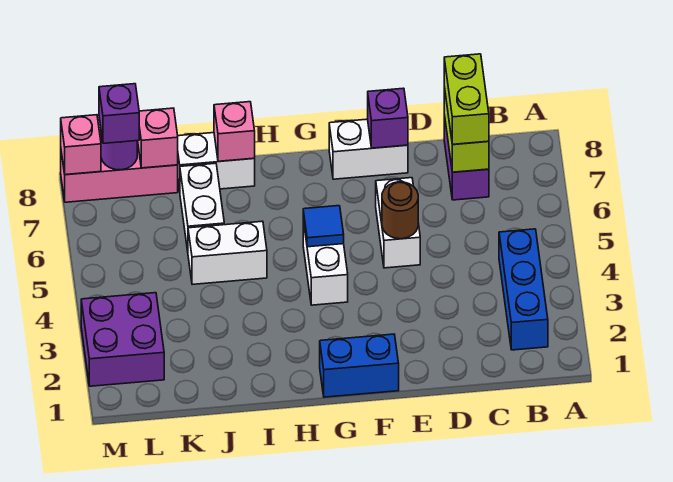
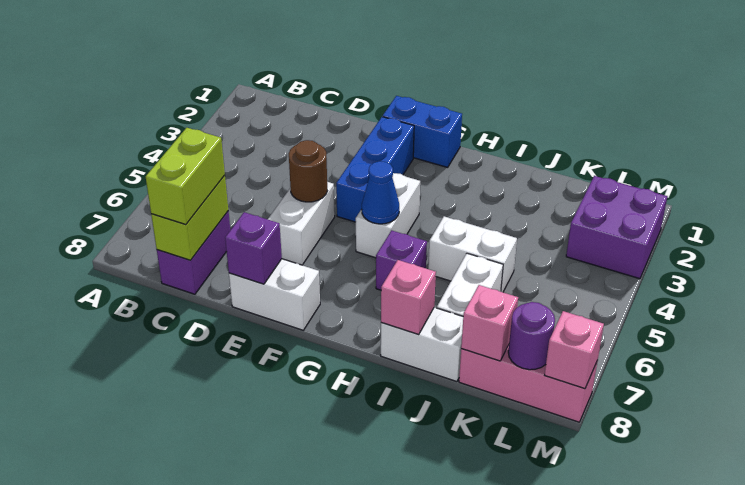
blue 1x3 brick [499,229,548,350] -> blue 1x3 brick moved to [336,117,414,222]
blue 1x1 tile [303,206,344,247] -> blue 1x1 cone [362,161,399,224]
purple 1x1 brick [99,84,139,143] -> purple 1x1 brick moved to [376,231,427,290]

